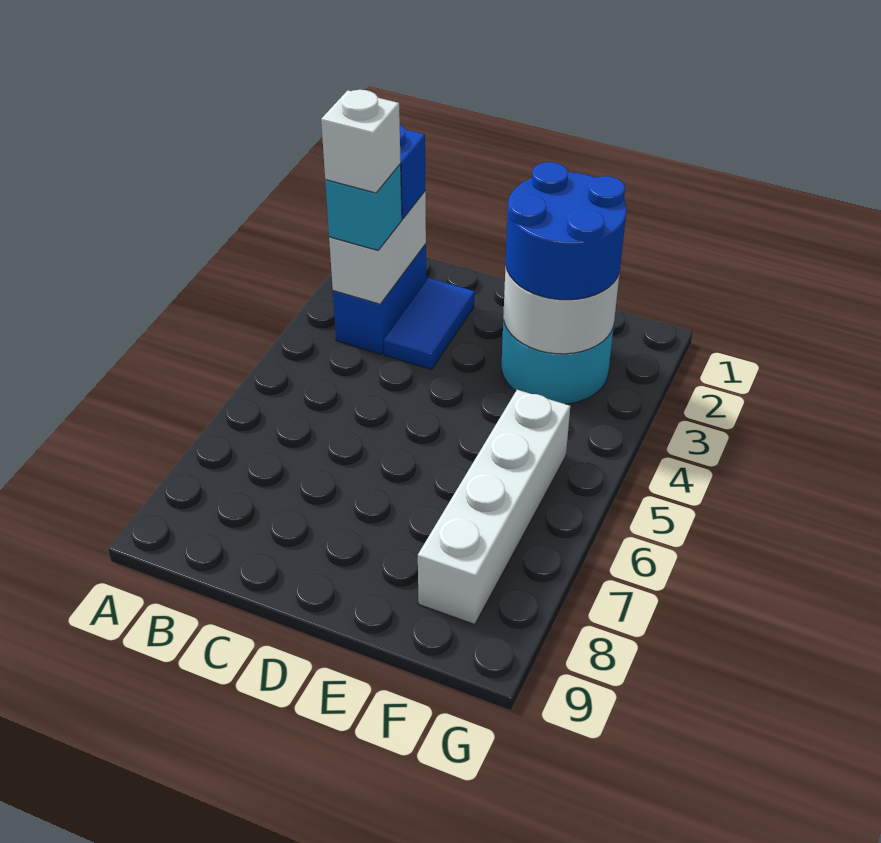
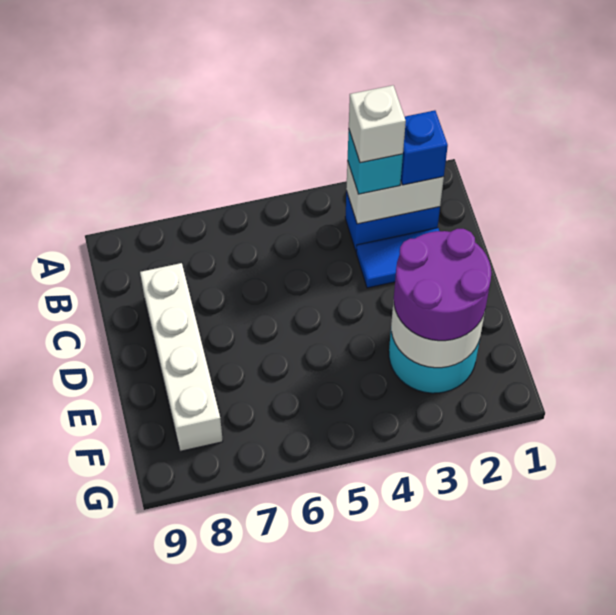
blue 2x2 round brick [506,162,627,300] -> purple 2x2 round brick [394,229,491,341]
white 1x4 brick [418,390,570,624] -> white 1x4 brick turned to [140,263,223,451]

